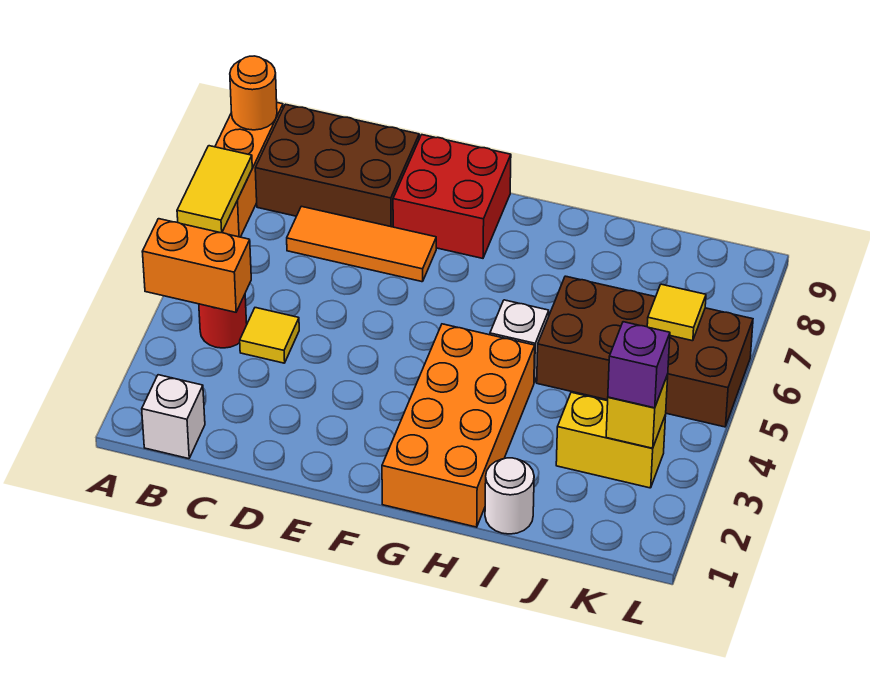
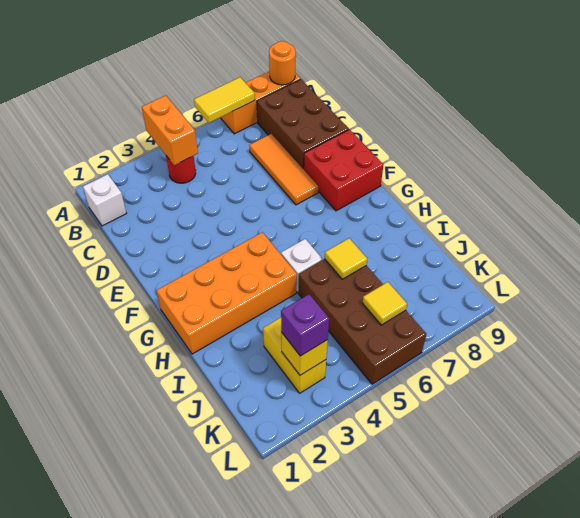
yellow 1x1 tile [240,308,299,363] -> yellow 1x1 tile moved to [325,238,367,279]
white 1x1 round brick [485,458,534,534] -> none

